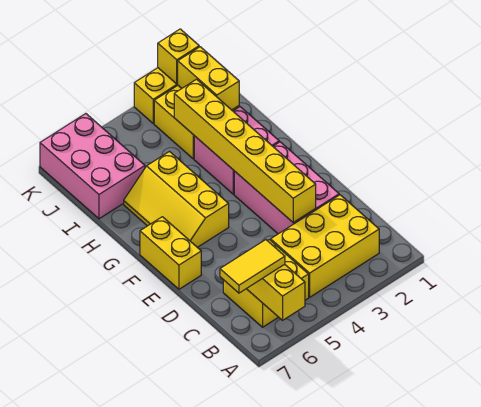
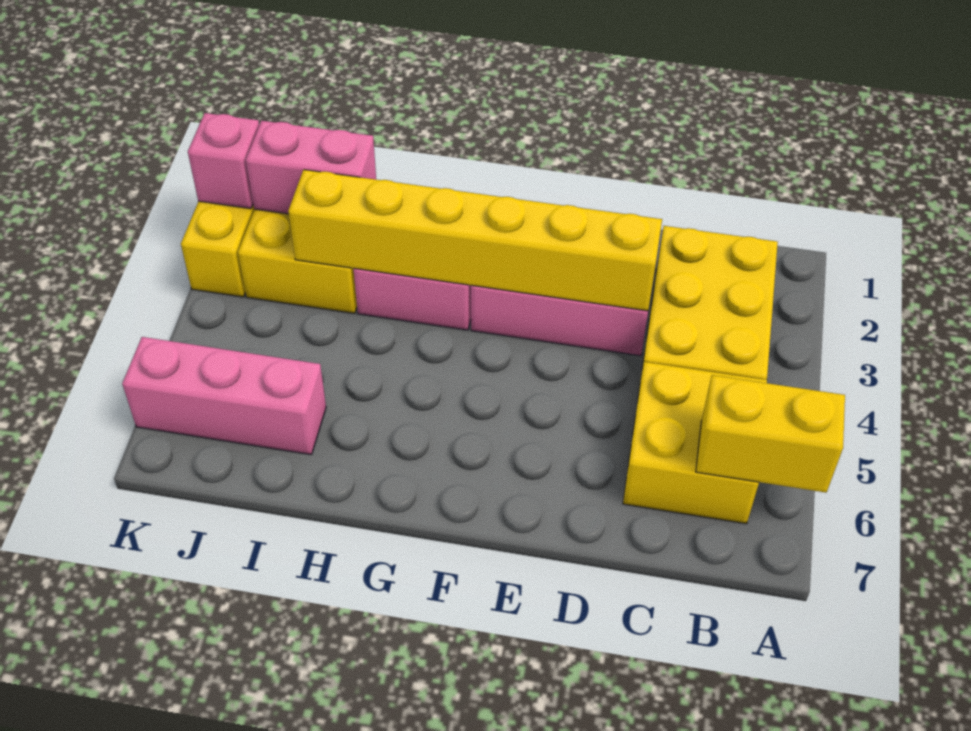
yellow 1x2 tile [220,240,285,293] -> none
yellow 1x2 brick [140,217,201,289] -> none
yellow 2x3 slope [124,152,229,247] -> none
yellow 1x2 brick [178,47,239,110] -> pink 1x2 brick [246,121,376,214]
pink 2x3 brick [40,114,145,219] -> pink 1x3 brick [122,337,326,455]
yellow 1x1 brick [158,29,199,84] -> pink 1x1 brick [188,113,259,209]

